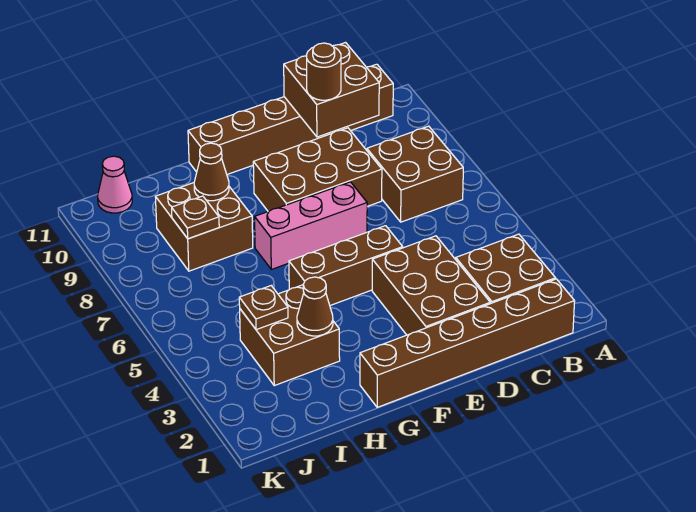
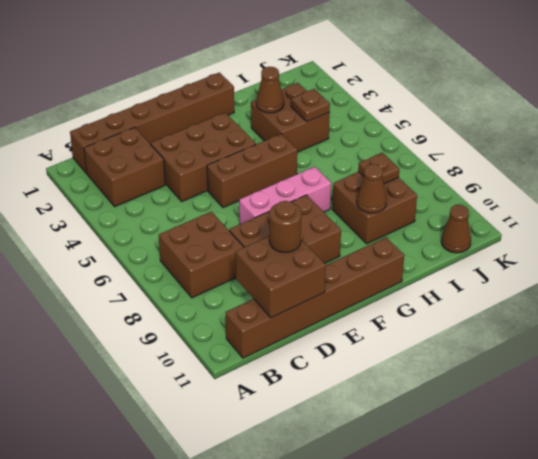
brown 2x3 brick [372,236,490,335] -> brown 2x3 brick turned to [151,112,256,201]
pink 1x1 cone [98,156,132,213] -> brown 1x1 cone [441,205,471,253]

